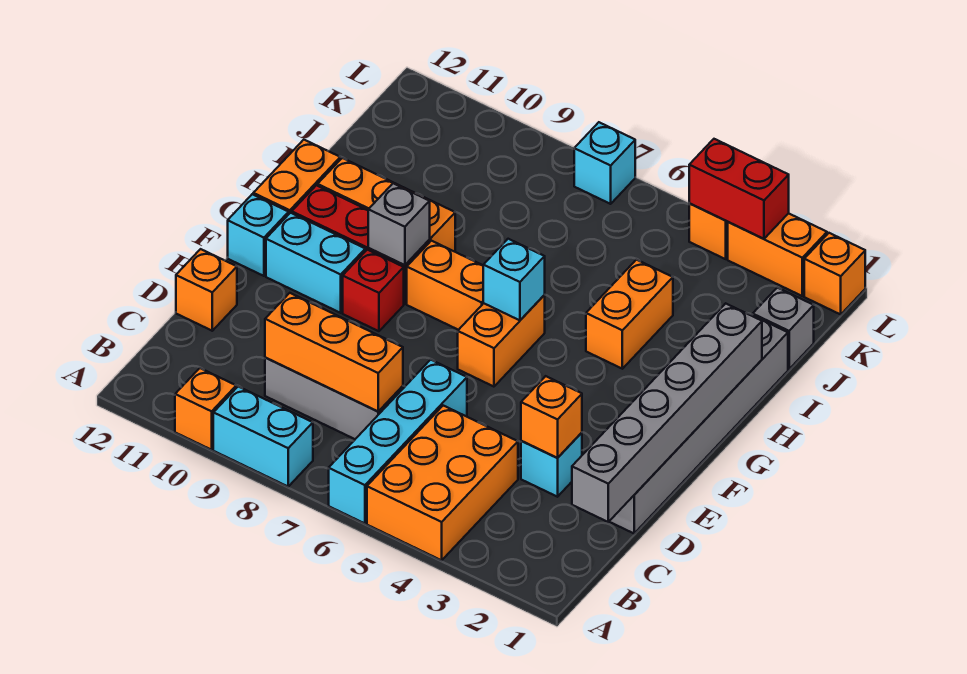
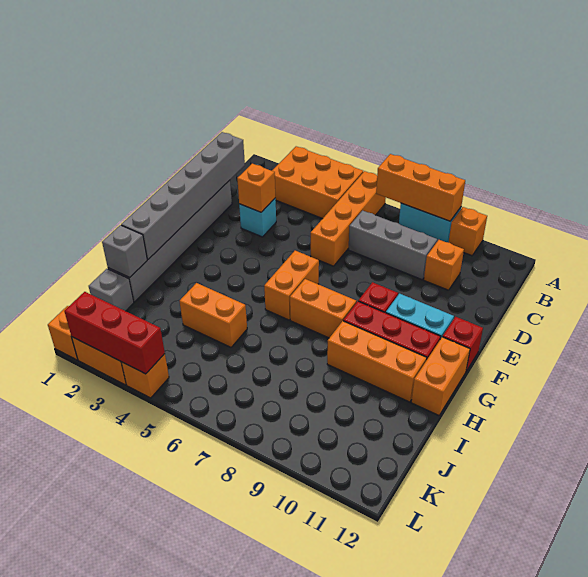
orange 2x3 brick [367,406,518,560] -> orange 2x3 brick turned to [272,146,363,219]
cyan 1x4 brick [329,360,467,523] -> orange 1x4 brick [311,171,386,266]
orange 1x3 brick [265,293,403,411] -> orange 1x3 brick moved to [376,154,465,221]
orange 1x1 brick [176,249,237,331] -> orange 1x1 brick moved to [424,240,464,290]
cyan 1x1 brick [228,194,289,276] -> red 1x1 brick [443,317,483,371]
cyan 1x1 brick [483,239,545,320] -> none
grey 1x1 brick [368,183,430,265] -> grey 1x1 brick moved to [102,225,147,277]
orange 1x2 brick [586,260,673,369] -> orange 1x2 brick turned to [180,283,247,347]
red 1x2 brick [689,139,789,239] -> red 1x3 brick [64,292,165,374]
cyan 1x1 brick [574,122,635,204] -> none

